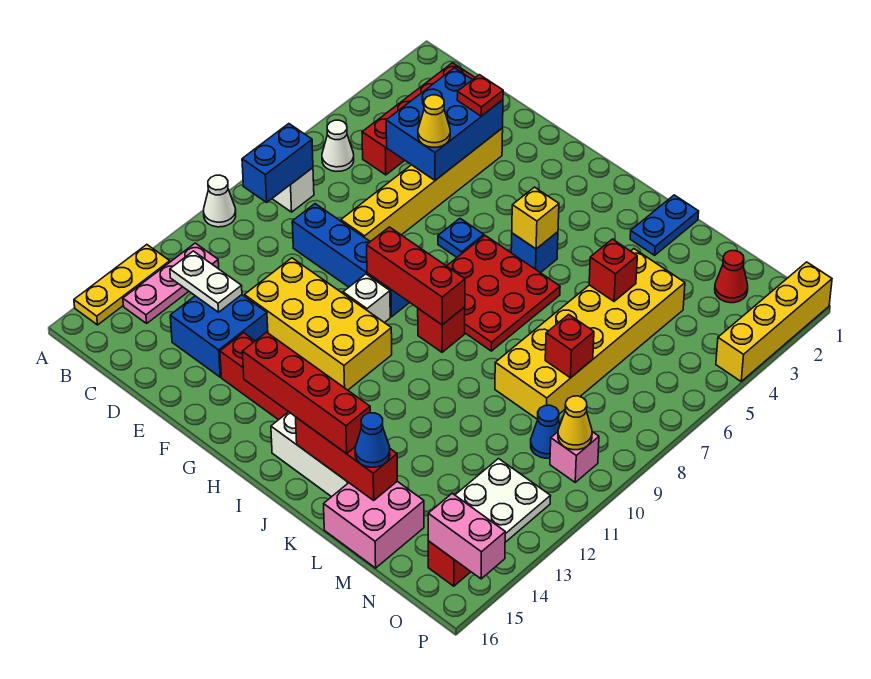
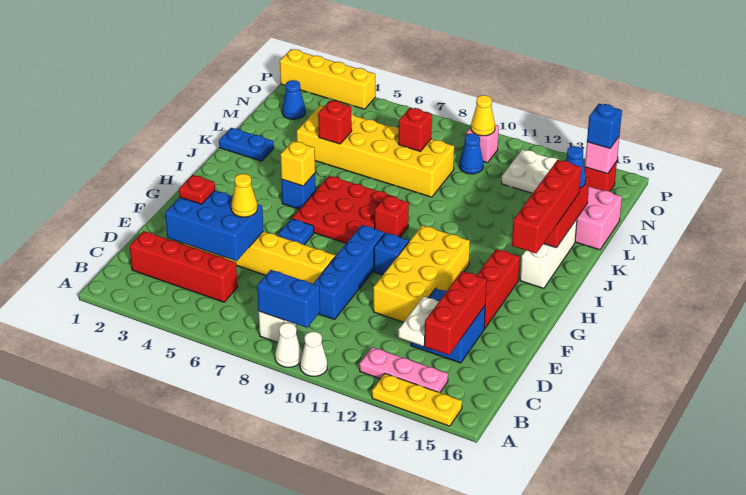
white 1x1 cone [322,120,354,171] -> white 1x1 cone moved to [275,323,302,367]
red 1x3 brick [367,227,465,325] -> red 1x3 brick moved to [424,271,487,355]
white 1x1 brick [343,274,390,323] -> blue 1x1 brick [374,233,409,275]
red 1x1 cone [715,251,748,303] -> blue 1x1 cone [282,80,305,119]
pink 1x2 brick [428,493,505,579] -> pink 1x1 brick [585,137,619,174]
none -> blue 1x1 brick [587,104,622,148]

